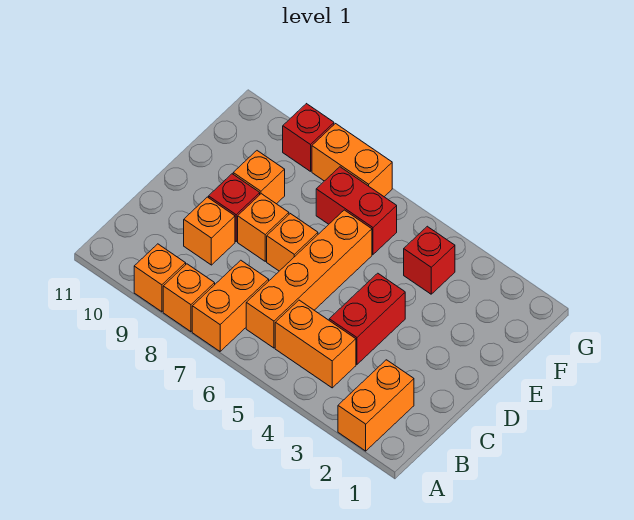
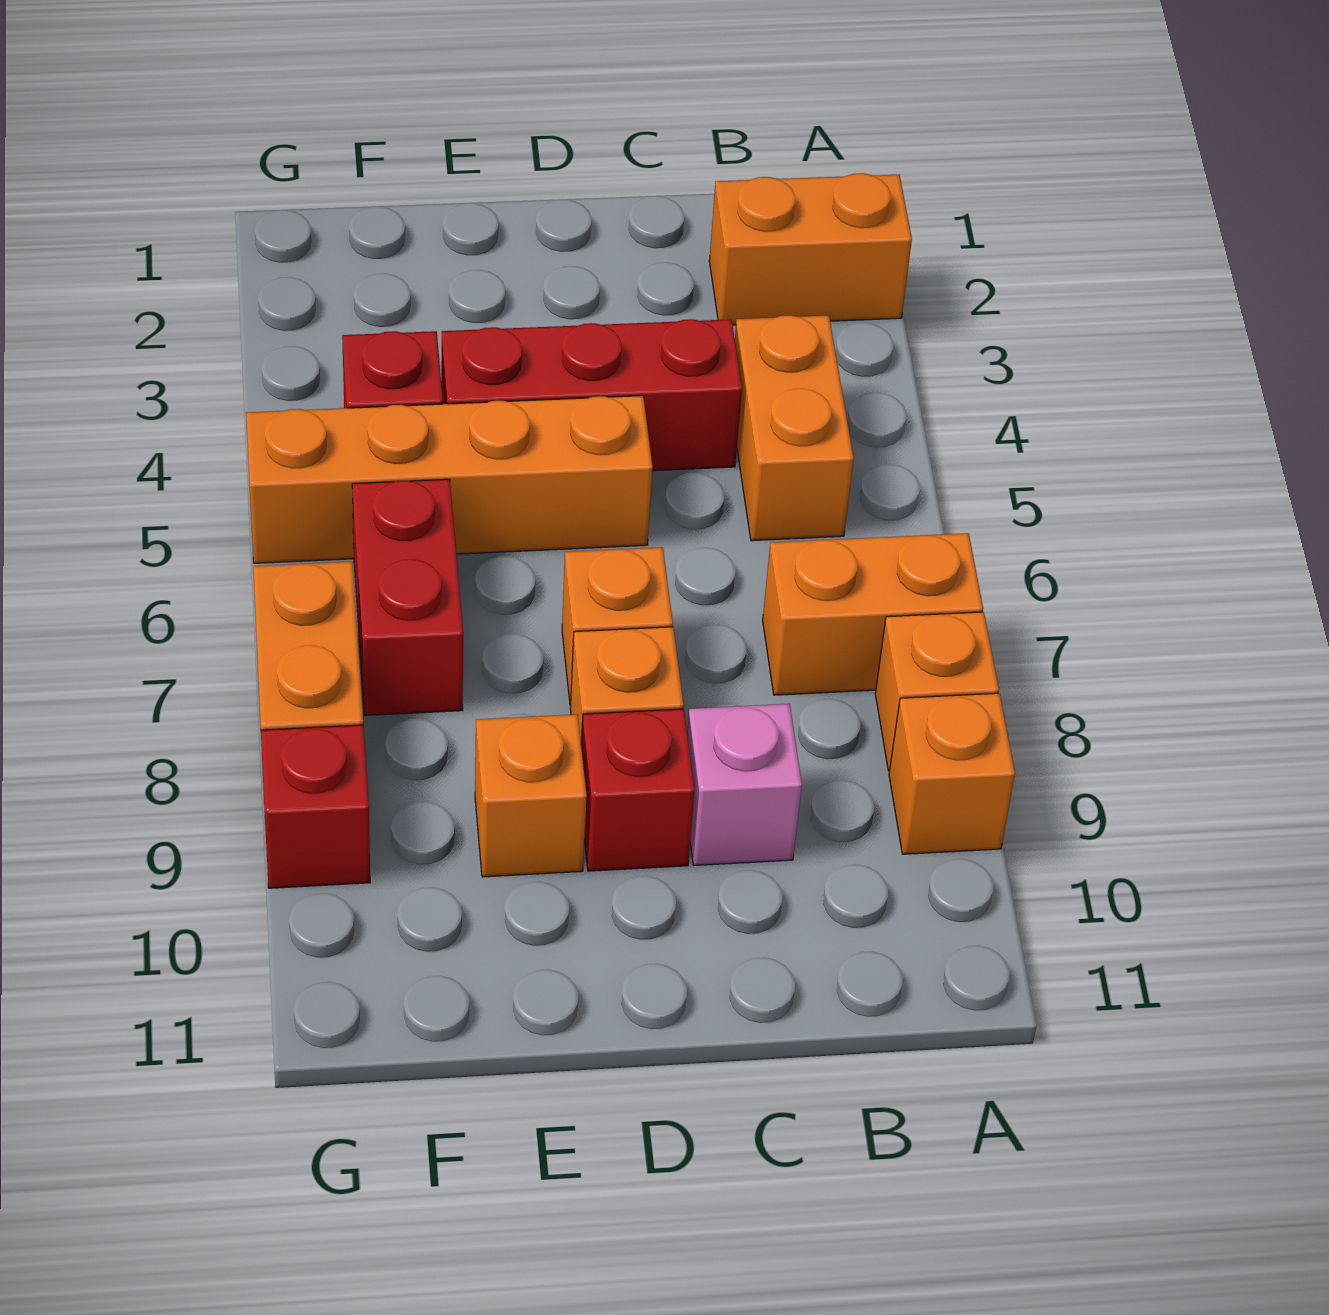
orange 1x4 brick [246,210,372,348] -> orange 1x4 brick moved to [246,396,653,563]
red 1x2 brick [329,273,405,364] -> red 1x3 brick [441,319,742,471]
orange 1x1 brick [184,197,235,265] -> pink 1x1 brick [687,704,802,865]

